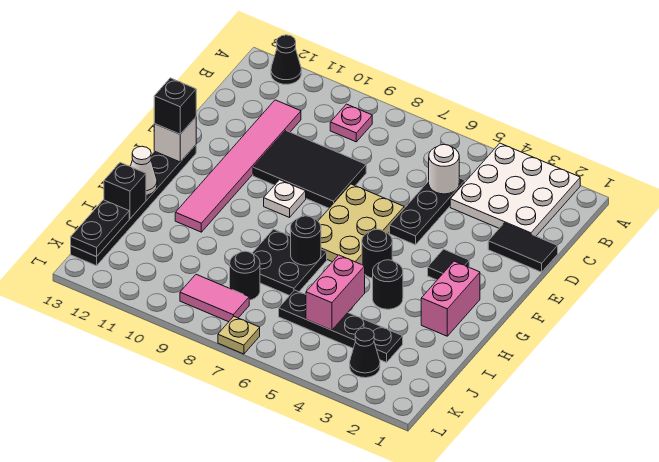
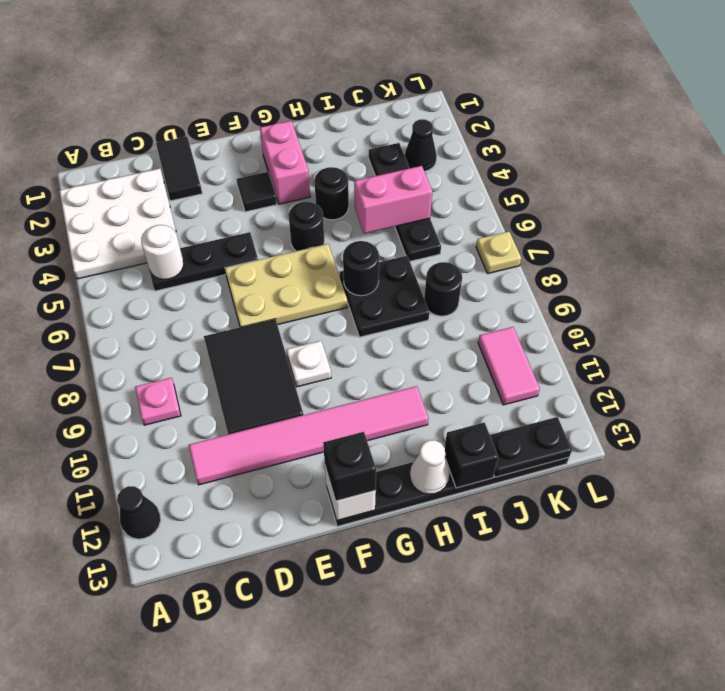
pink 1x2 brick [421,261,480,336] -> pink 1x2 brick turned to [260,121,310,204]
pink 1x2 tile [180,274,249,322] -> pink 1x2 tile moved to [478,327,540,405]

